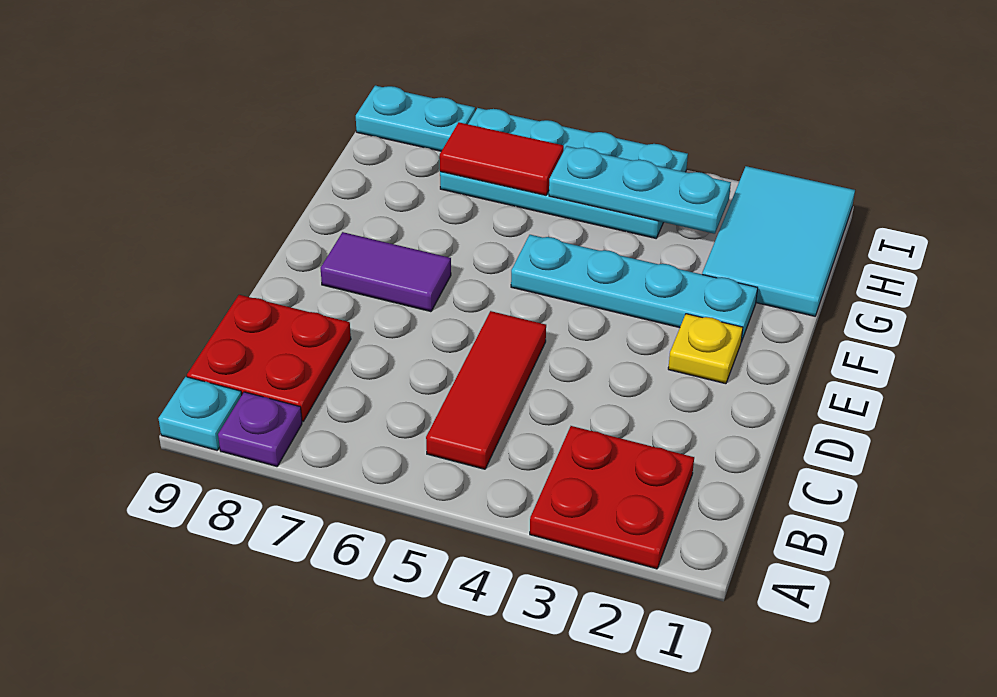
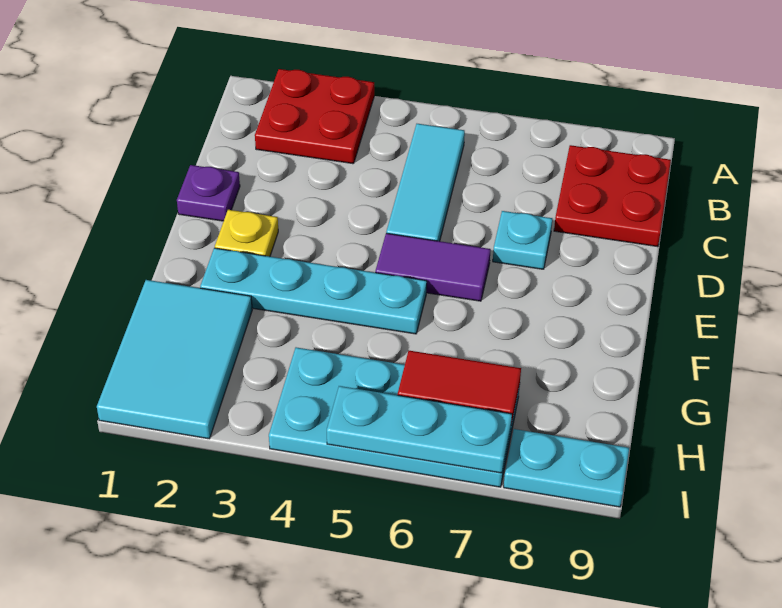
purple 1x1 plate [218,392,302,467] -> purple 1x1 plate moved to [177,165,240,221]
cyan 1x1 plate [158,377,242,450] -> cyan 1x1 plate moved to [493,211,552,269]
red 1x3 tile [426,311,546,469] -> cyan 1x3 tile [386,124,465,241]
purple 1x2 tile [321,232,451,312] -> purple 1x2 tile moved to [375,233,491,301]
cyan 1x3 plate [549,146,731,234] -> cyan 1x3 plate moved to [327,386,512,473]

